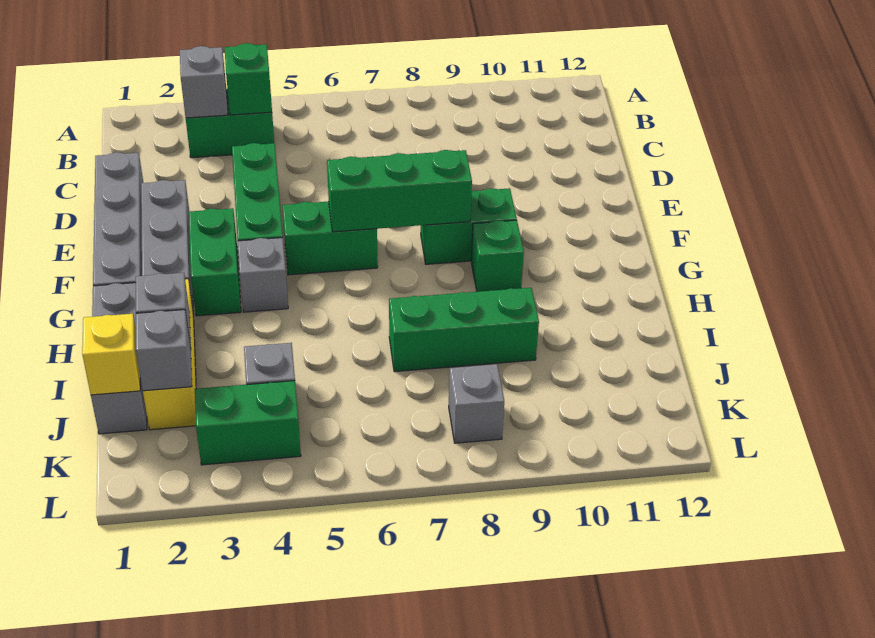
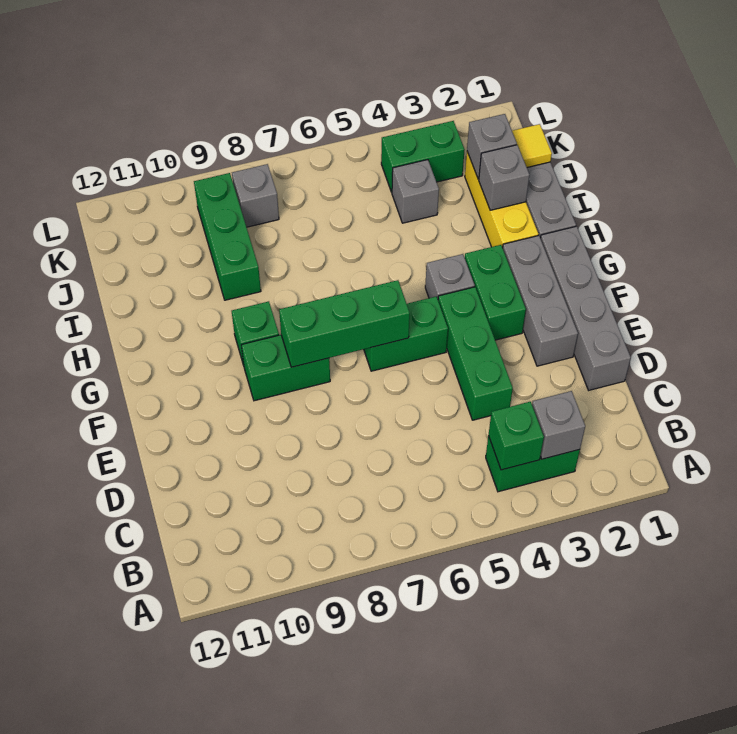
green 1x3 brick [389,288,539,372] -> green 1x3 brick turned to [194,173,261,300]
yellow 1x1 brick [82,314,140,395] -> yellow 1x1 tile [512,124,552,167]

